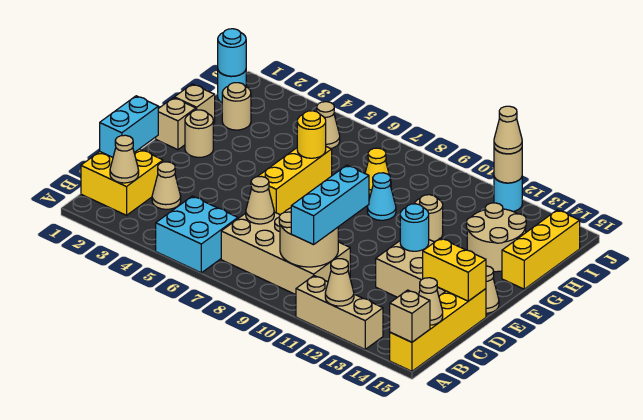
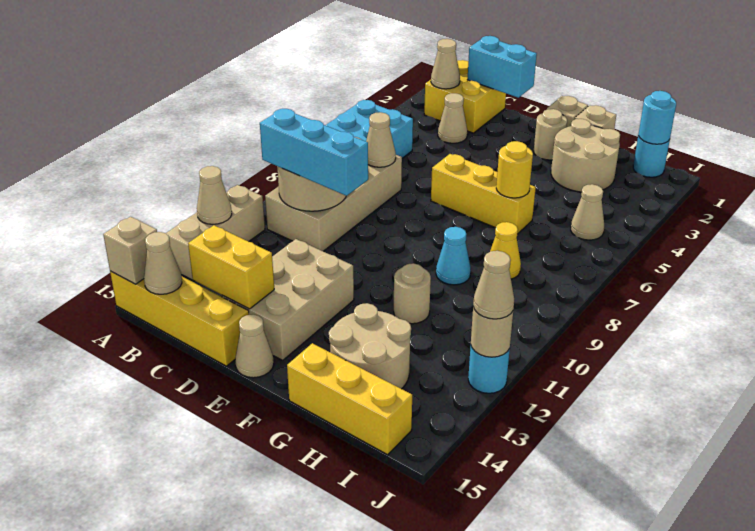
yellow 1x2 brick [423,238,486,301] -> yellow 1x2 brick turned to [188,225,274,309]
cyan 1x1 round brick [400,204,429,251] -> none
tan 1x1 round brick [222,83,251,130] -> tan 2x2 round brick [551,119,620,192]

